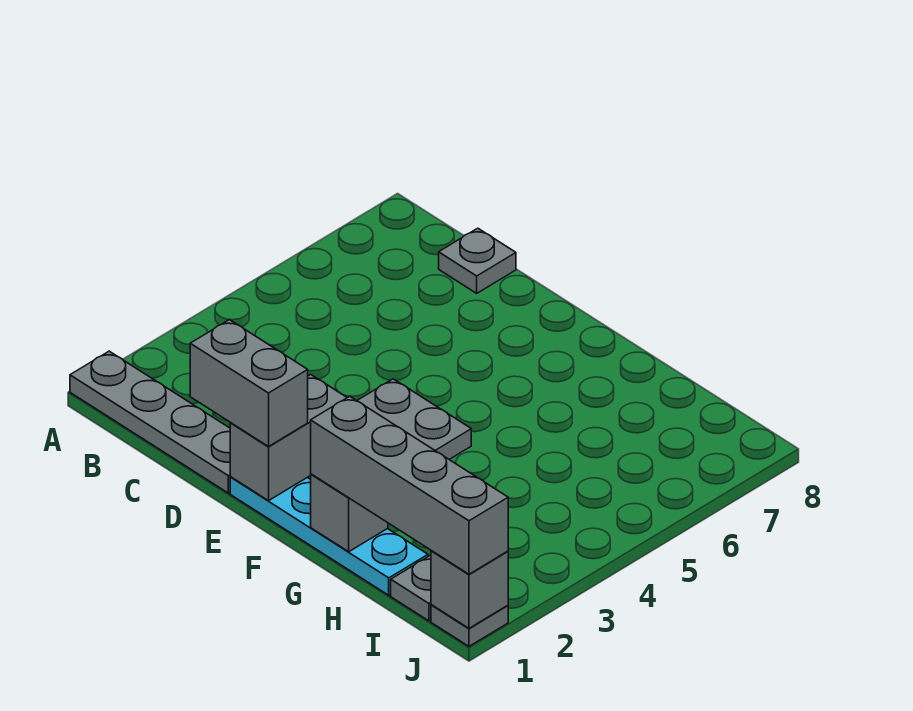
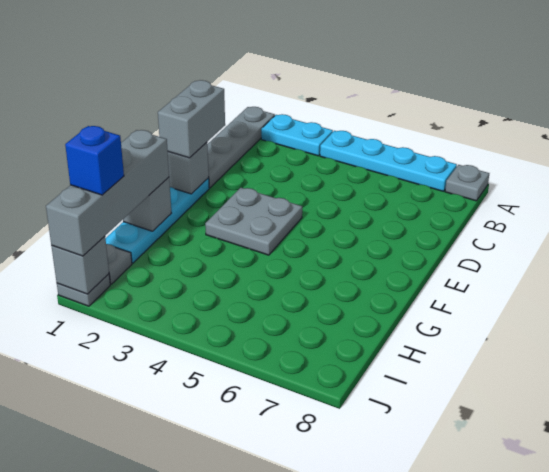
none -> cyan 1x2 plate [261,114,333,156]
none -> cyan 1x4 plate [320,131,457,191]
grey 1x1 plate [439,228,516,293] -> grey 1x1 plate moved to [445,165,489,201]
grey 1x2 brick [230,375,347,501] -> grey 1x1 brick [168,142,209,194]
none -> blue 1x1 brick [65,126,124,195]

